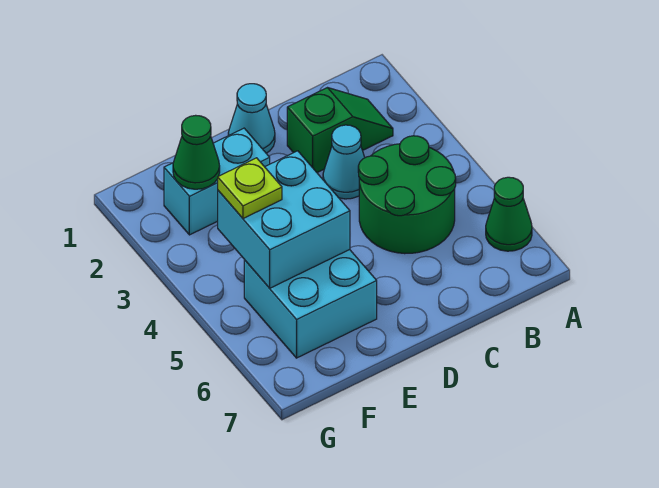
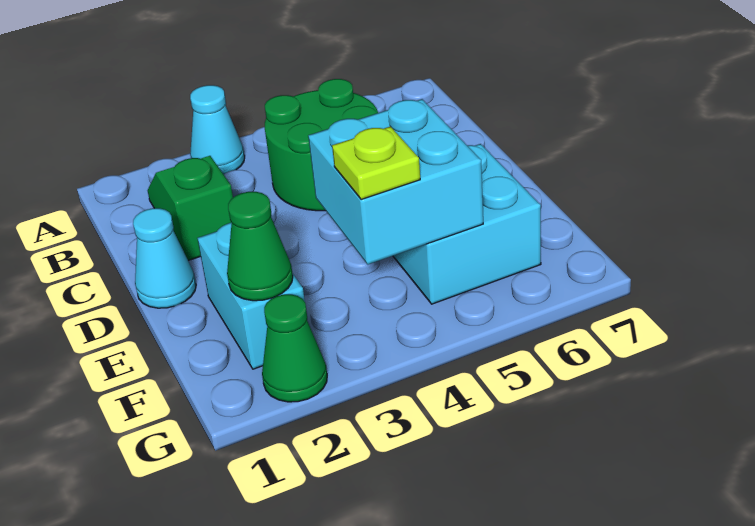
green 1x1 cone [486,177,532,251] -> green 1x1 cone moved to [262,294,327,402]
cyan 1x1 cone [323,125,365,199] -> cyan 1x1 cone moved to [190,85,245,175]

